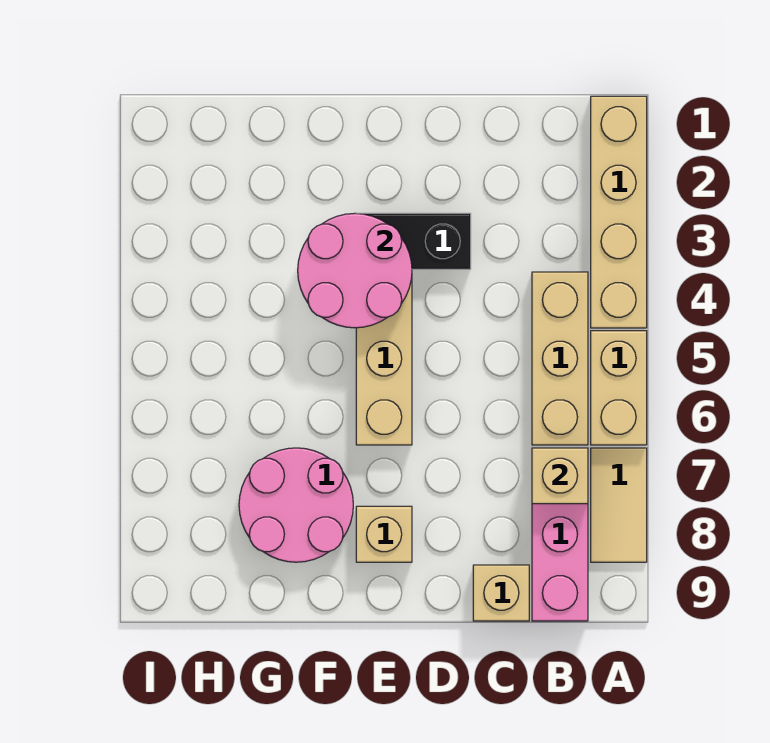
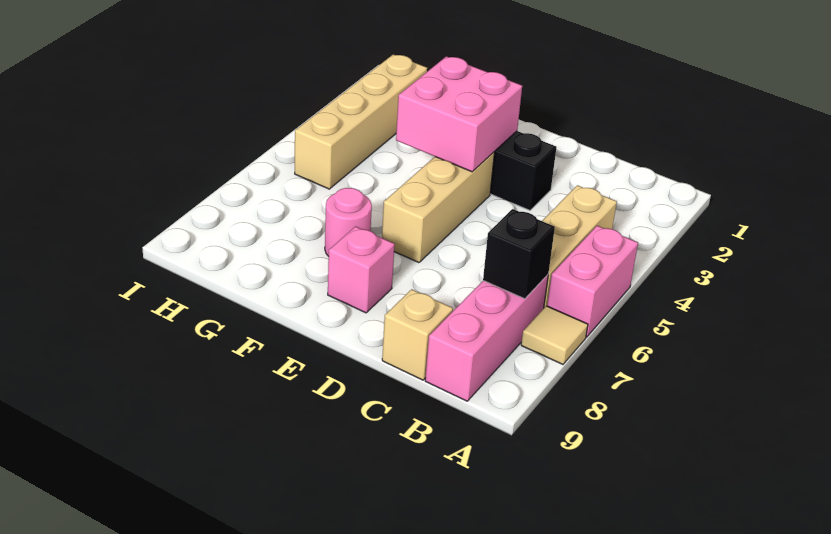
tan 1x4 brick [591,96,647,328] -> tan 1x4 brick moved to [295,54,427,189]
tan 1x2 brick [591,331,647,445] -> pink 1x2 brick [547,226,638,337]
tan 1x2 tile [591,448,647,562] -> tan 1x1 tile [521,306,588,364]
tan 1x1 brick [532,448,588,504] -> black 1x1 brick [483,209,555,299]
pink 2x2 round brick [298,213,412,328] -> pink 2x2 brick [396,56,522,172]
tan 1x1 brick [356,506,412,562] -> pink 1x1 brick [328,226,395,313]
pink 2x2 round brick [239,448,353,562] -> pink 1x1 round brick [325,188,372,256]

